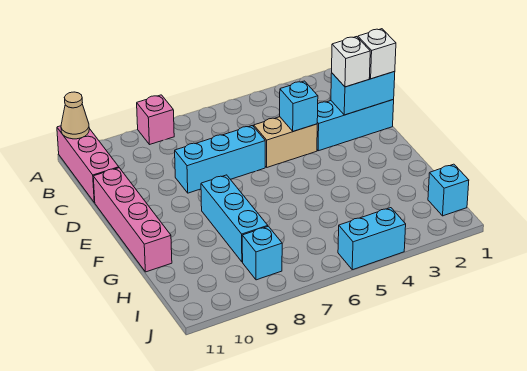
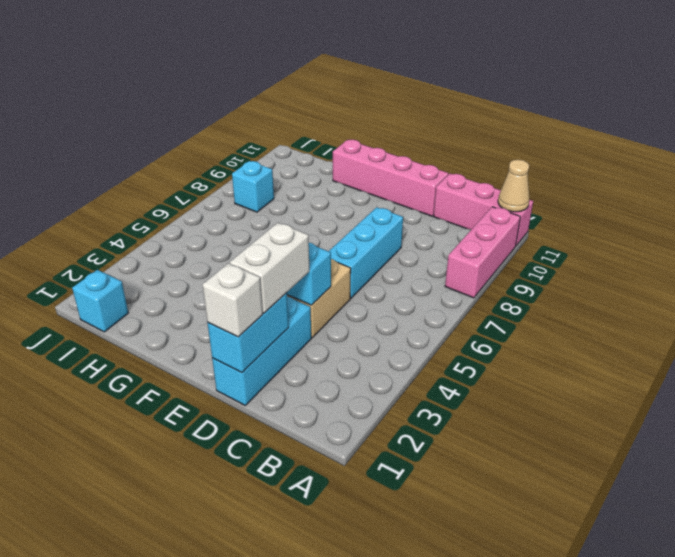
pink 1x1 brick [137,95,174,145] -> pink 1x3 brick [445,207,520,298]
white 1x1 brick [332,37,370,87] -> white 1x2 brick [230,223,309,313]
cyan 1x3 brick [201,175,268,262] -> none
cyan 1x2 brick [338,208,406,270] -> none

